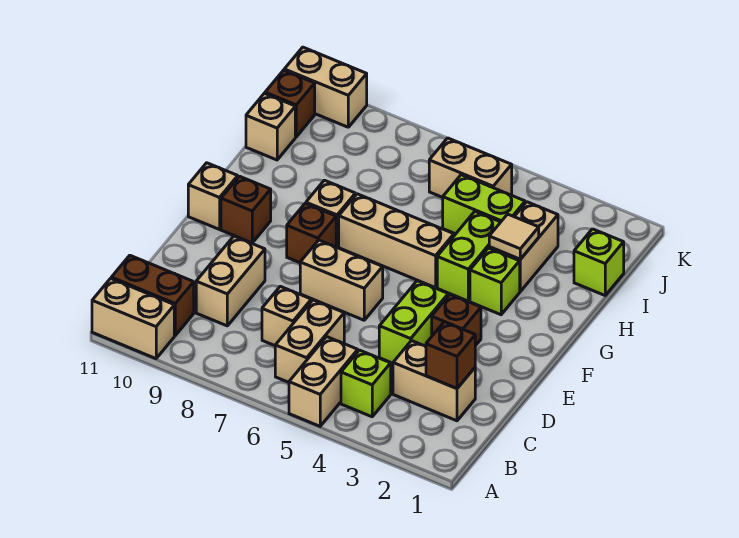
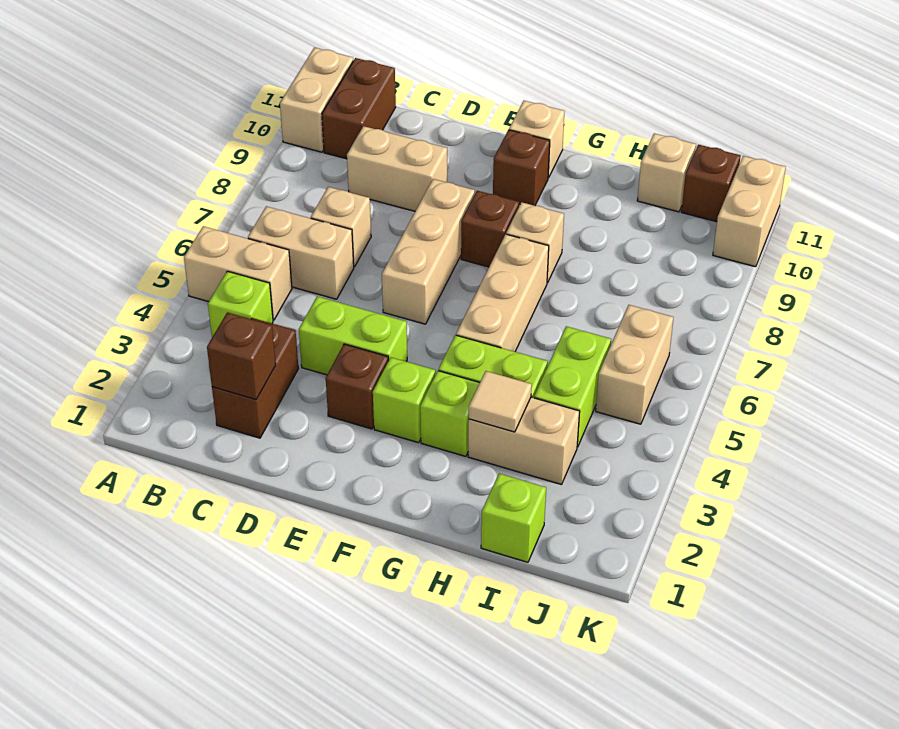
tan 1x2 brick [393,341,475,421] -> brown 1x2 brick [212,318,299,438]
tan 1x2 brick [300,240,383,320] -> tan 1x3 brick [382,179,475,324]
none -> lime 1x1 brick [373,357,435,443]

